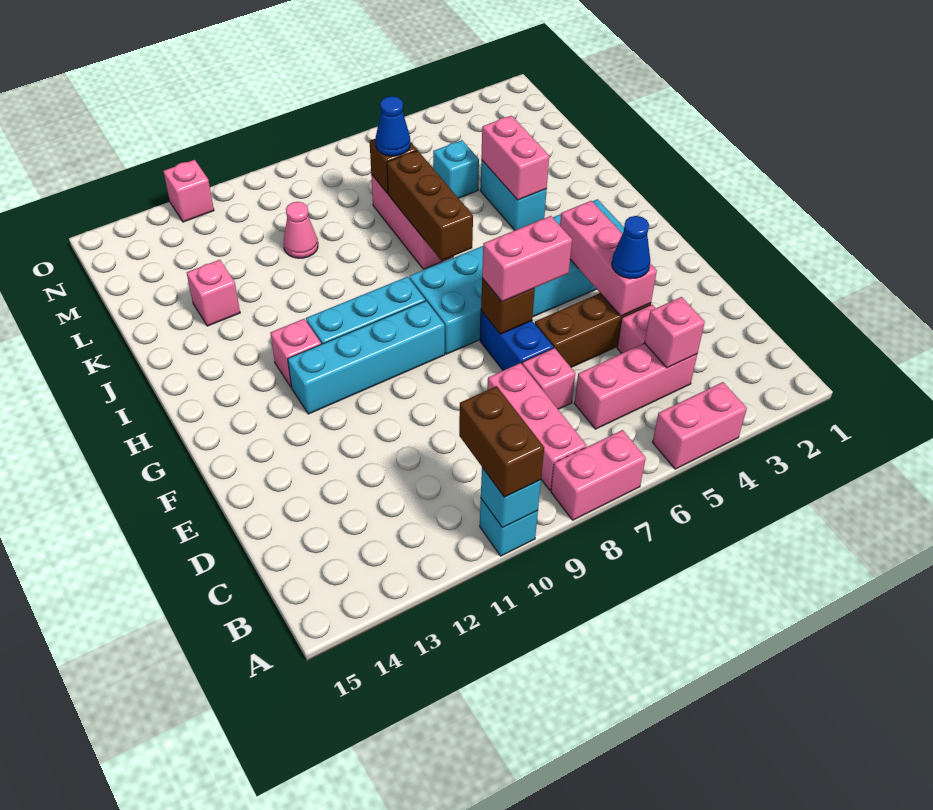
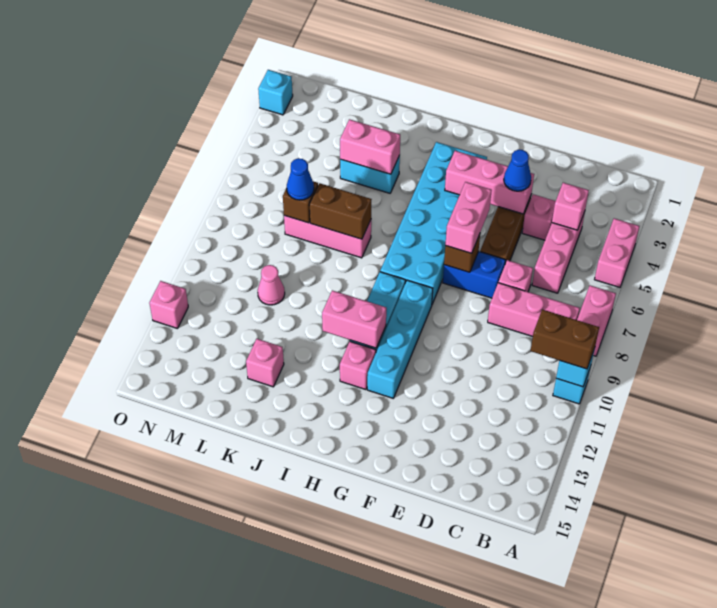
none -> pink 1x2 brick [322,290,386,348]
brown 1x3 brick [387,150,473,261] -> brown 1x2 brick [309,183,372,239]
cyan 1x1 brick [433,140,479,198] -> cyan 1x1 brick moved to [258,70,293,115]

